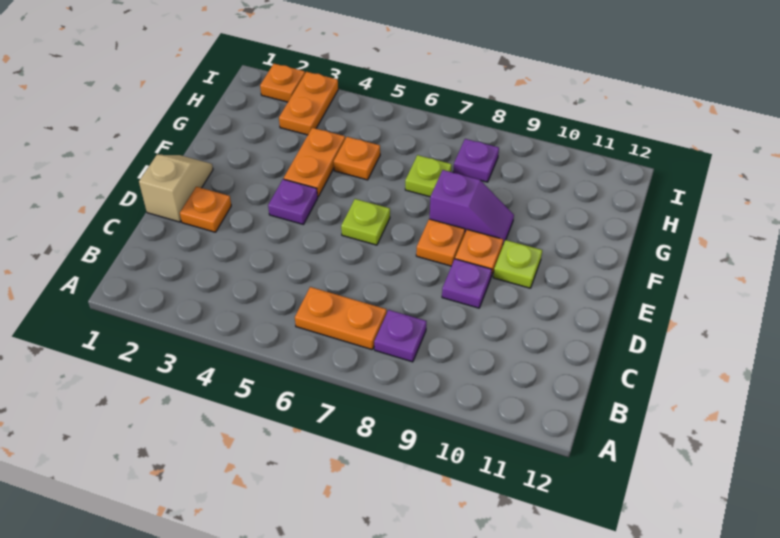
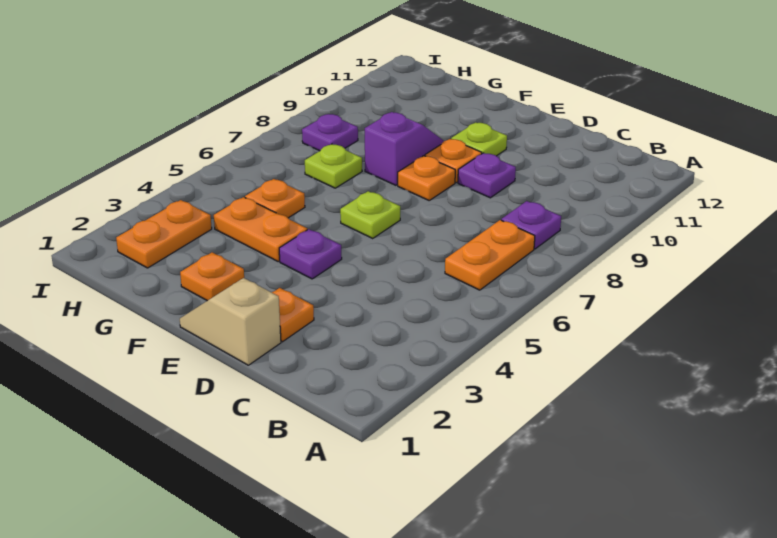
orange 1x2 plate [279,72,338,135] -> orange 1x2 plate turned to [116,200,212,268]
orange 1x1 plate [260,64,305,102] -> orange 1x1 plate moved to [180,252,244,301]

